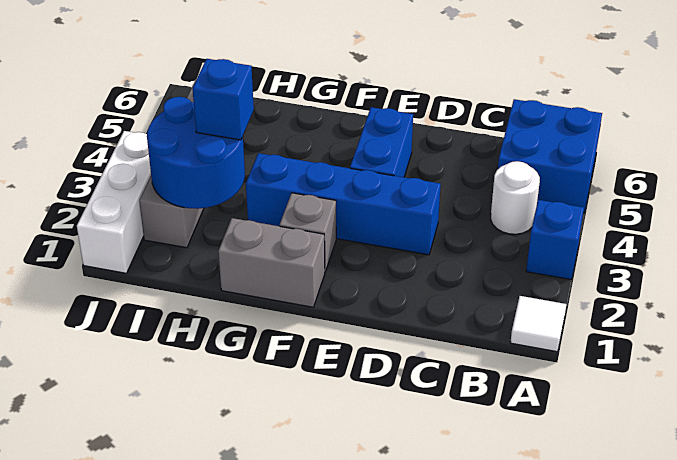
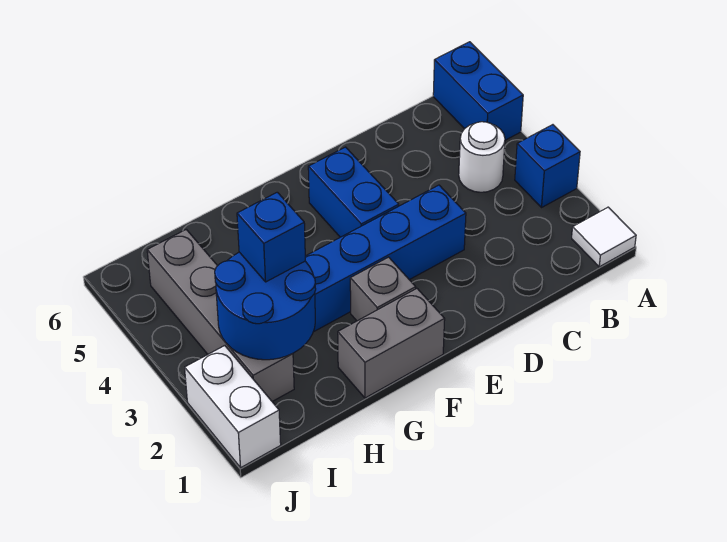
blue 2x2 brick [498,99,602,213] -> blue 1x2 brick [433,42,523,140]
white 1x3 brick [77,131,151,273] -> white 1x2 brick [185,346,281,467]

